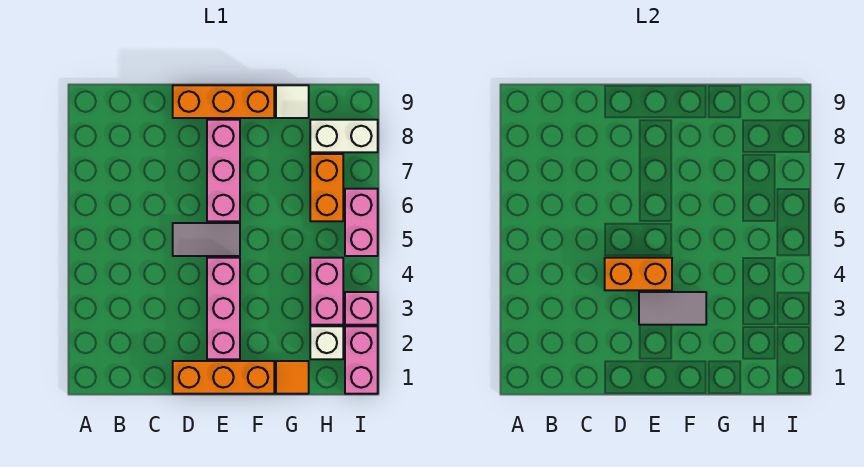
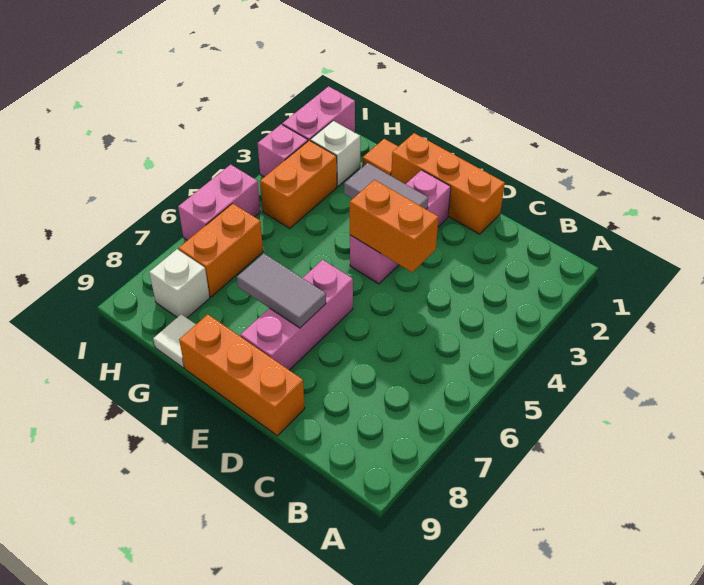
grey 1x2 tile [173,223,240,256] -> grey 1x2 tile moved to [237,254,326,328]
pink 1x2 brick [310,258,343,325] -> orange 1x2 brick [260,140,337,228]
white 1x2 brick [310,120,378,152] -> white 1x1 brick [149,249,210,318]

